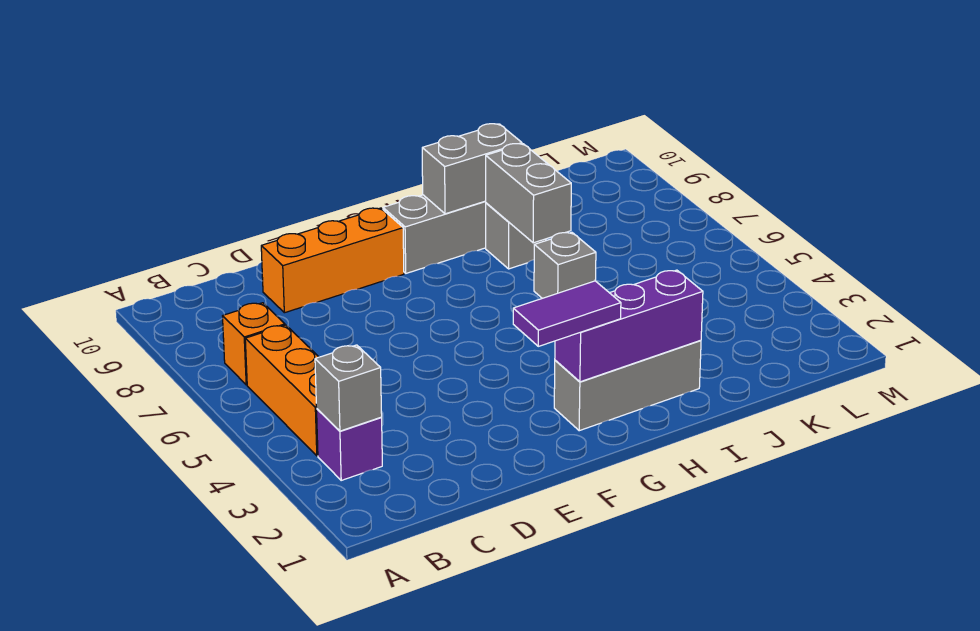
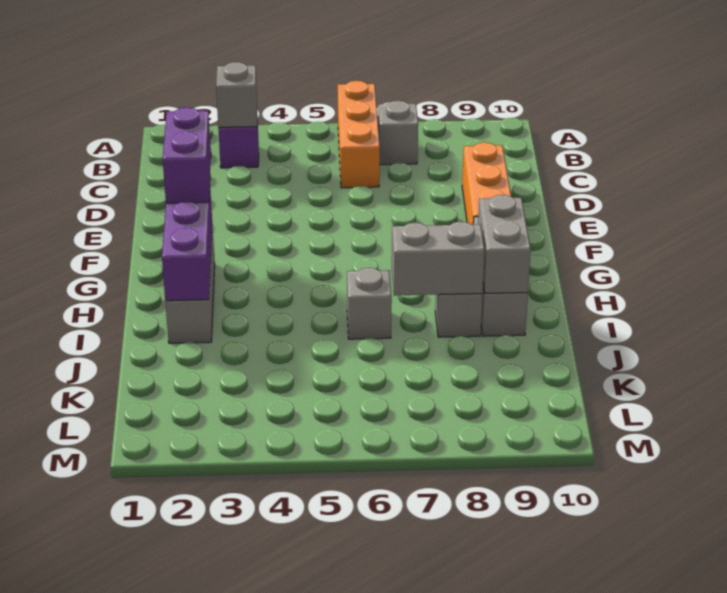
orange 1x3 brick [245,325,318,456] -> orange 1x3 brick turned to [338,81,380,188]
orange 1x1 brick [223,303,285,385] -> grey 1x1 brick [378,101,418,165]
purple 1x2 tile [513,281,621,346] -> purple 1x2 brick [163,107,211,203]

